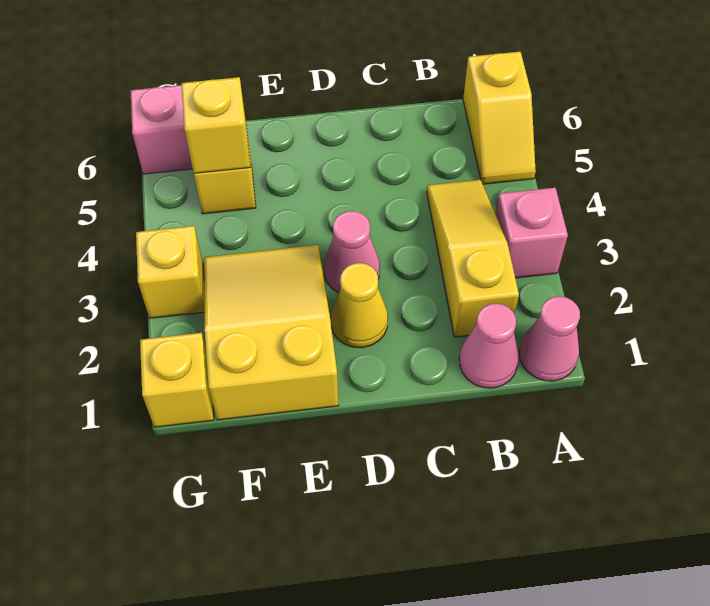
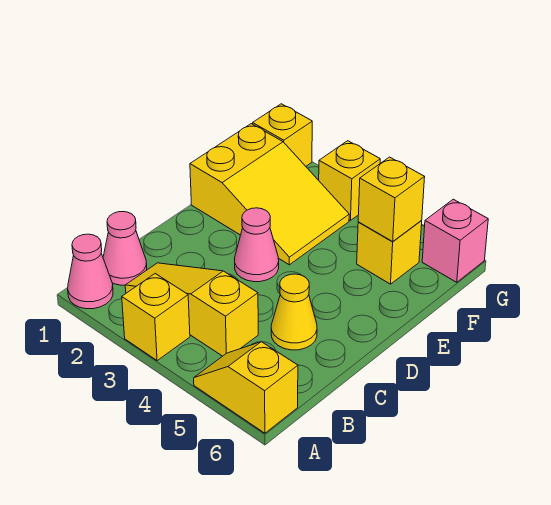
pink 1x1 brick [495,188,568,278] -> yellow 1x1 brick [122,274,190,361]
yellow 1x3 slope [427,180,519,337] -> yellow 1x3 slope turned to [125,263,258,356]
yellow 1x1 cone [331,263,388,348] -> yellow 1x1 cone moved to [271,274,317,350]

